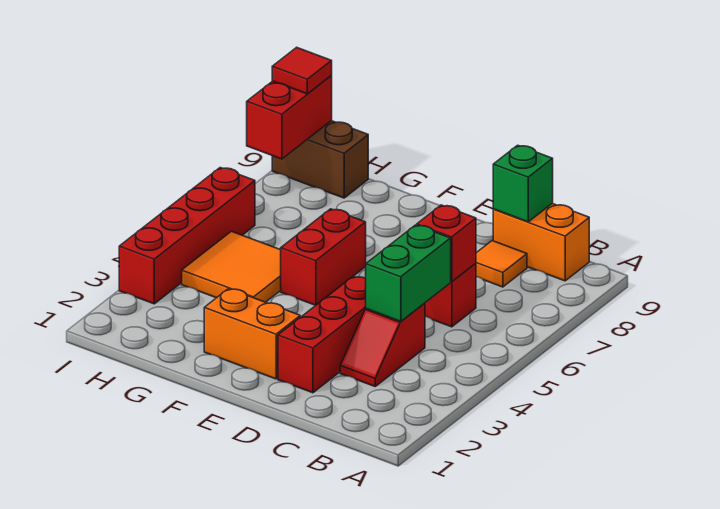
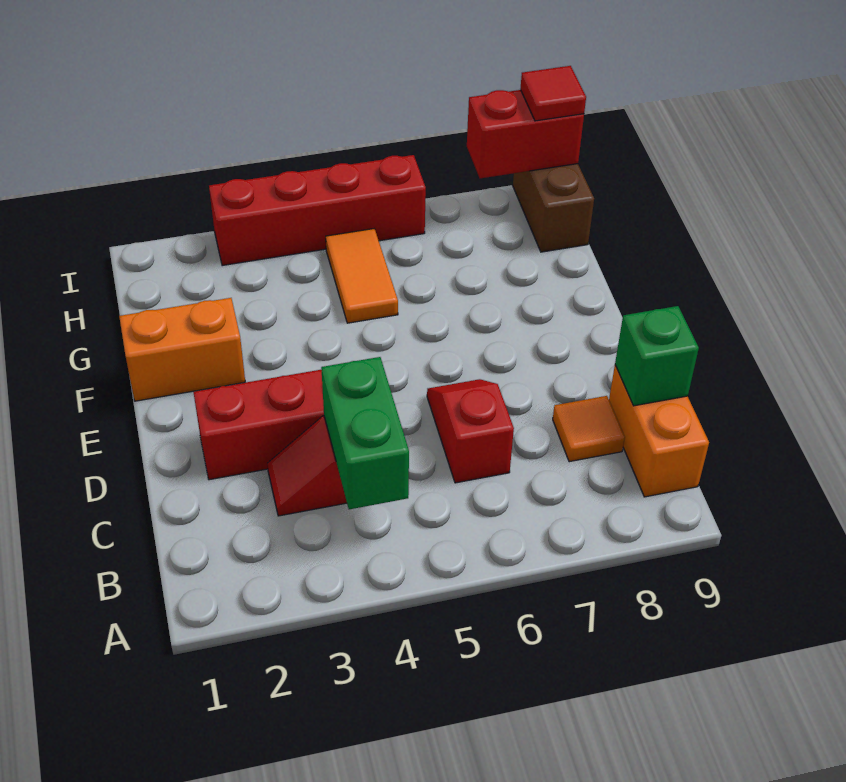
green 1x2 brick [366,225,451,322] -> green 1x2 brick turned to [321,357,409,509]
red 1x1 brick [417,205,476,282] -> none
orange 1x2 brick [204,289,300,379] -> orange 1x2 brick turned to [119,298,245,401]
red 1x2 brick [281,209,366,305] -> none
orange 2x2 tile [182,231,281,302] -> orange 1x2 tile [326,229,398,323]

